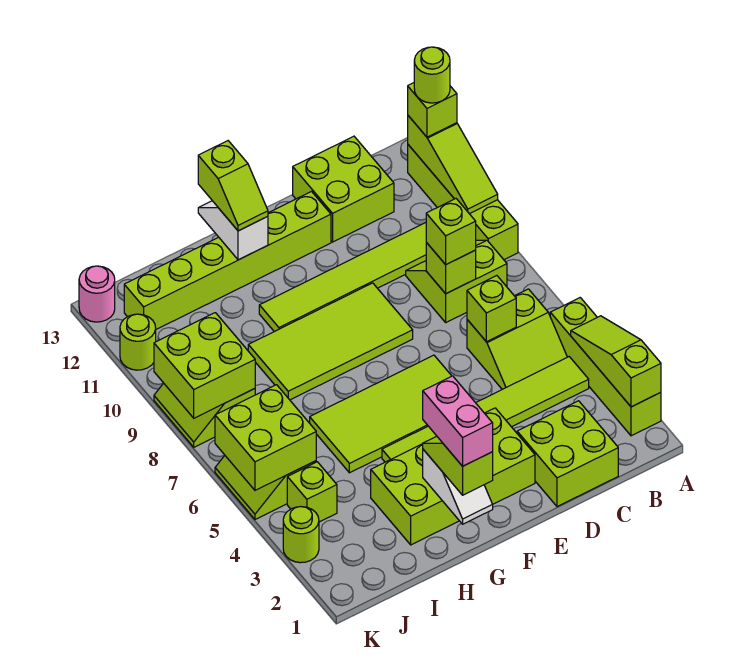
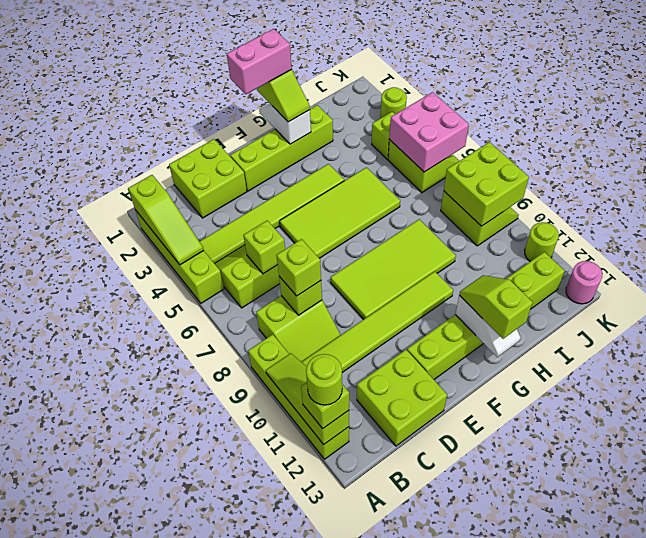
lime 2x4 brick [371,408,535,545] -> lime 1x4 brick [230,105,333,191]
pink 1x2 brick [423,376,493,466] -> pink 1x2 brick turned to [227,29,292,94]
lime 2x2 brick [215,385,316,490] -> pink 2x2 brick [389,92,469,172]

